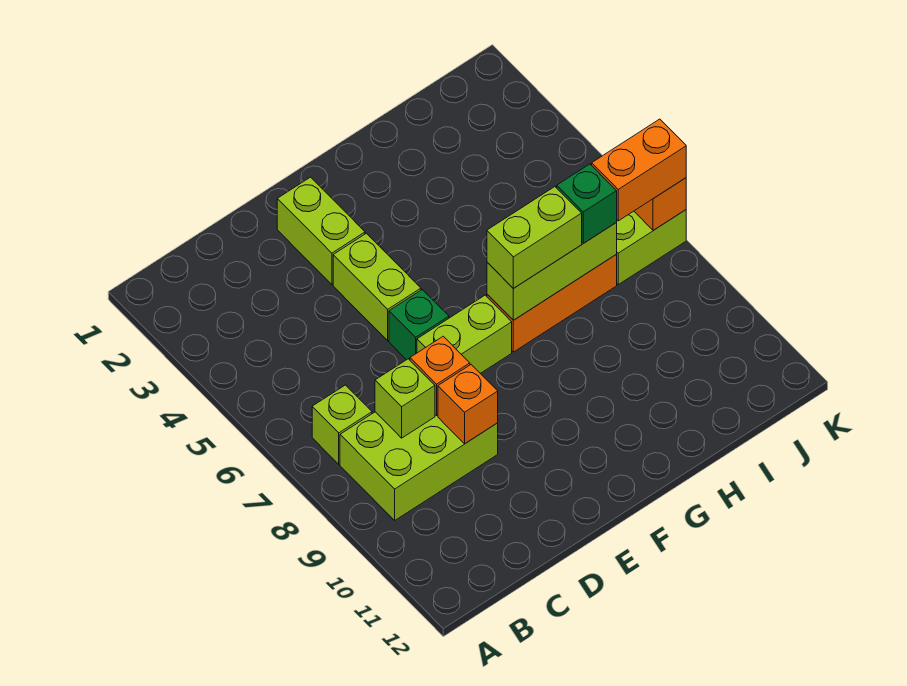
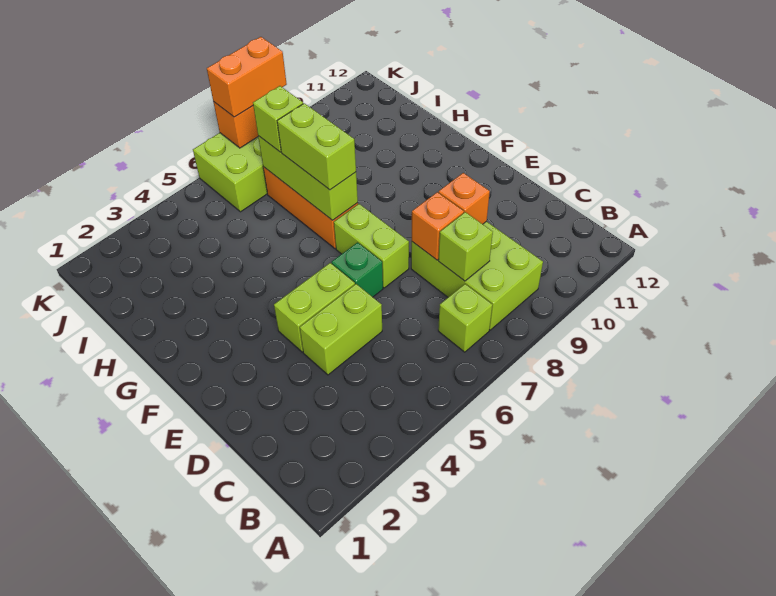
lime 1x2 brick [277,177,365,284] -> lime 1x2 brick moved to [300,284,382,375]
green 1x1 brick [557,164,617,243] -> lime 1x1 brick [253,86,303,152]
orange 1x2 brick [592,119,686,221] -> orange 1x2 brick turned to [207,37,287,117]

